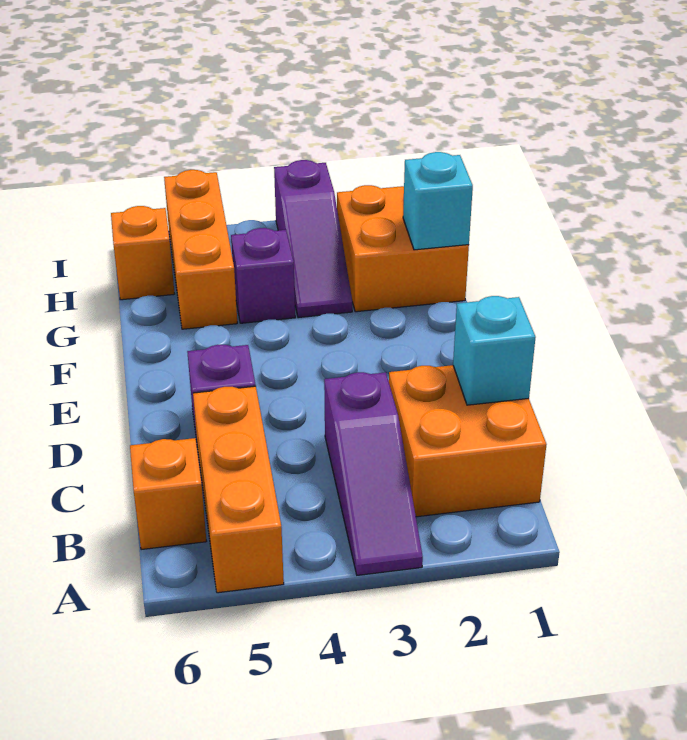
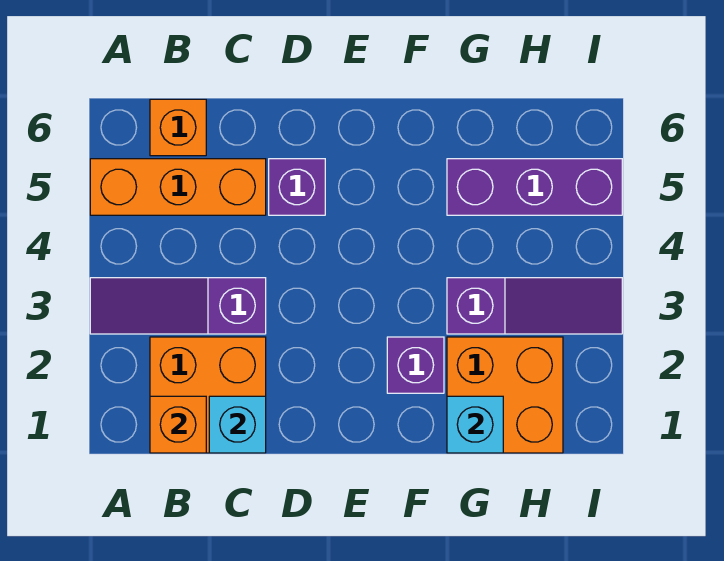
purple 1x3 slope [274,160,352,318] -> purple 1x3 slope turned to [447,278,622,334]
purple 1x1 brick [231,228,295,323] -> purple 1x1 brick moved to [387,337,444,393]
orange 1x3 brick [164,170,237,329] -> purple 1x3 brick [447,159,622,215]
orange 1x1 brick [111,206,175,300] -> orange 1x1 brick moved to [150,396,206,453]

